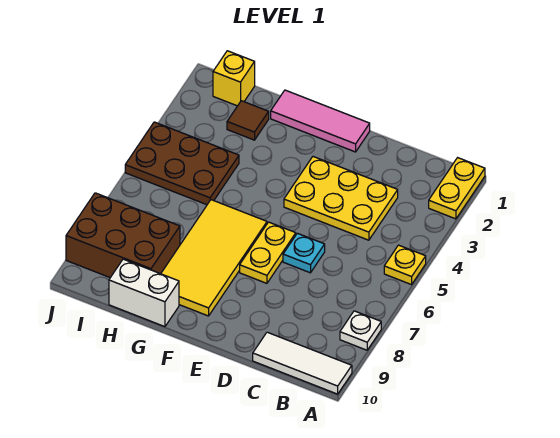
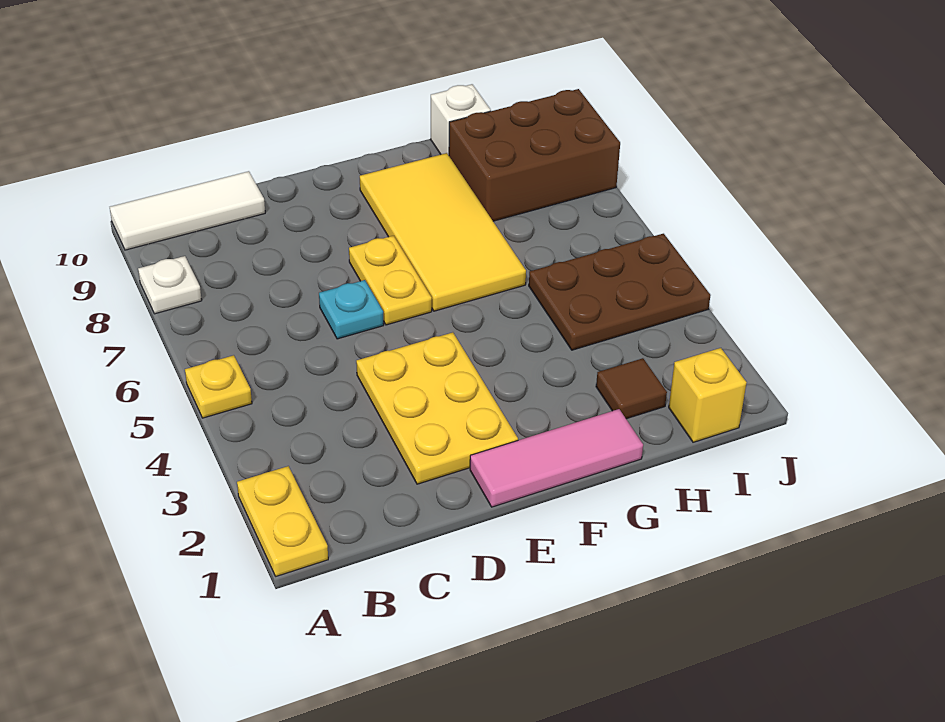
yellow 2x3 plate [284,157,398,240] -> yellow 2x3 plate turned to [356,332,518,484]
white 1x2 brick [109,259,179,327] -> white 1x1 brick [431,84,491,155]

